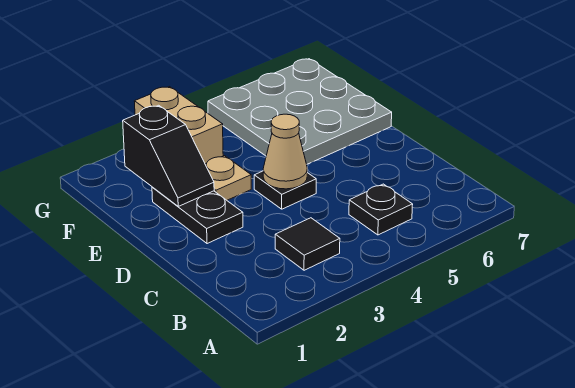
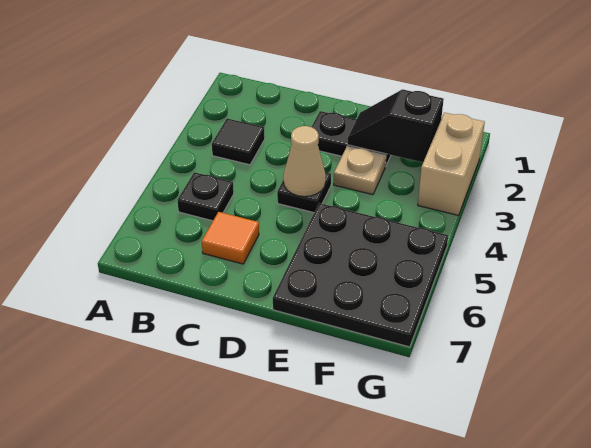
none -> orange 1x1 tile [202,212,259,264]
grey 3x3 plate [208,59,392,164] -> black 3x3 plate [273,203,448,347]
tan 1x2 brick [134,87,223,164] -> tan 1x2 brick turned to [418,113,485,215]

